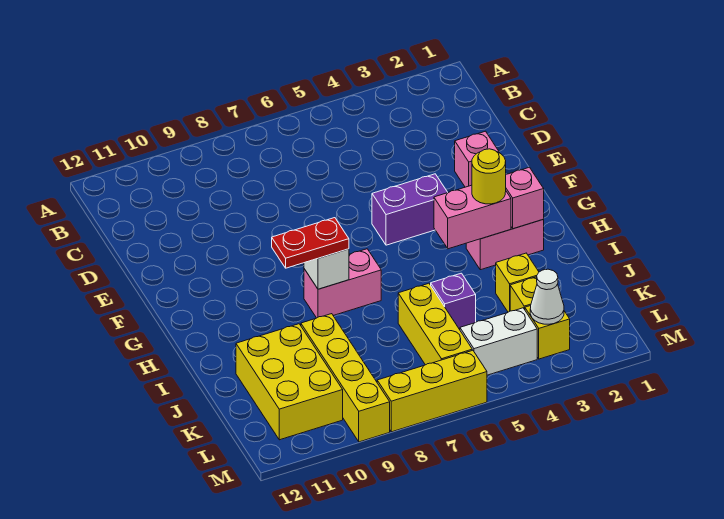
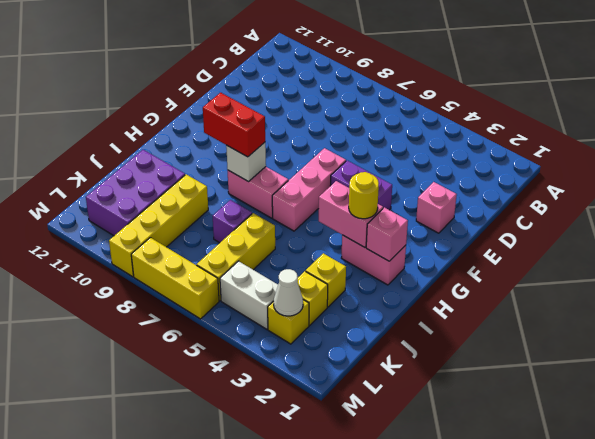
none -> pink 1x3 brick [272,148,346,231]
red 1x2 plate [272,218,349,268] -> red 1x2 brick [203,93,265,157]
purple 1x1 brick [431,273,476,330] -> purple 1x1 brick moved to [213,200,252,243]
yellow 2x3 brick [236,324,343,440] -> purple 2x3 brick [86,150,185,236]

